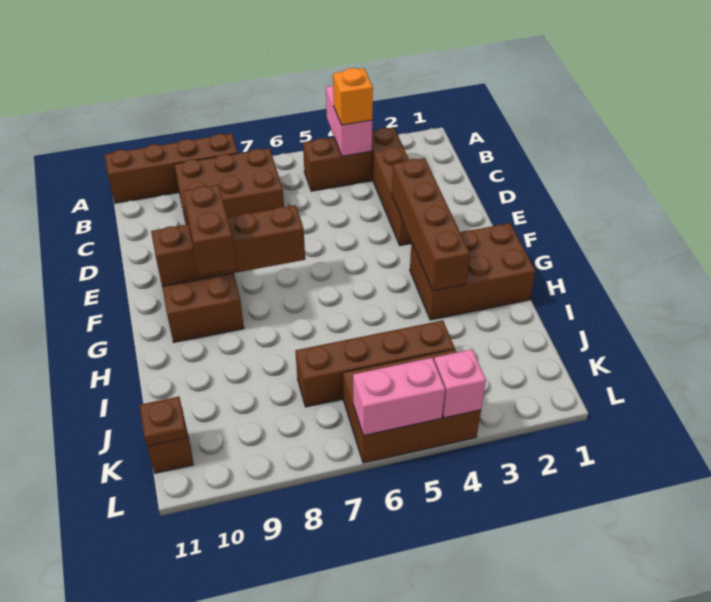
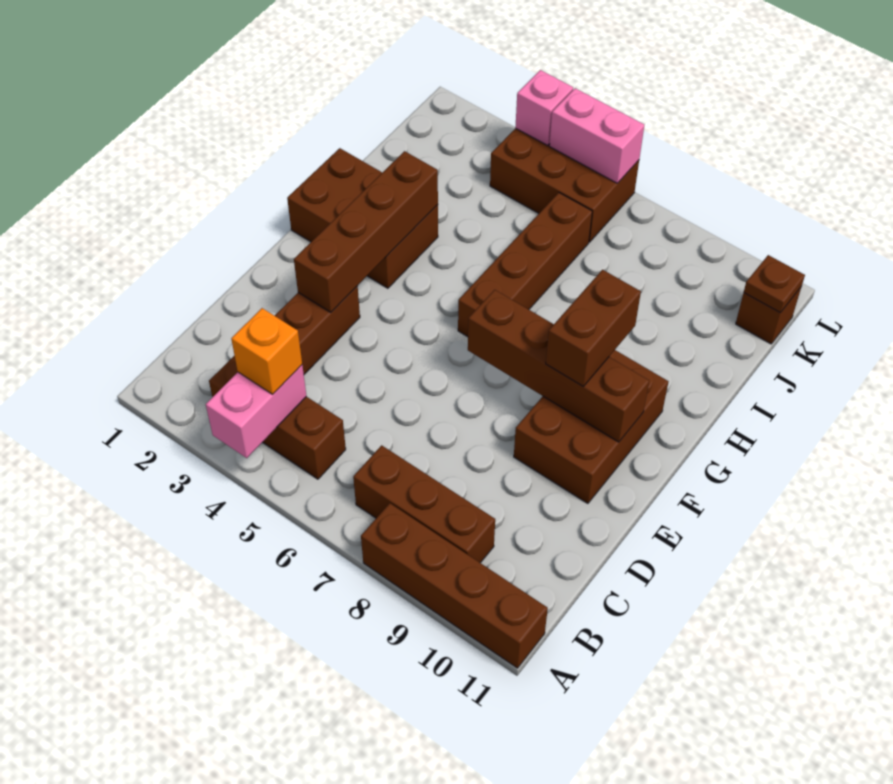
brown 2x3 brick [174,148,284,225] -> brown 1x3 brick [353,445,495,563]
brown 1x4 brick [295,320,455,407] -> brown 1x4 brick turned to [458,193,592,337]

